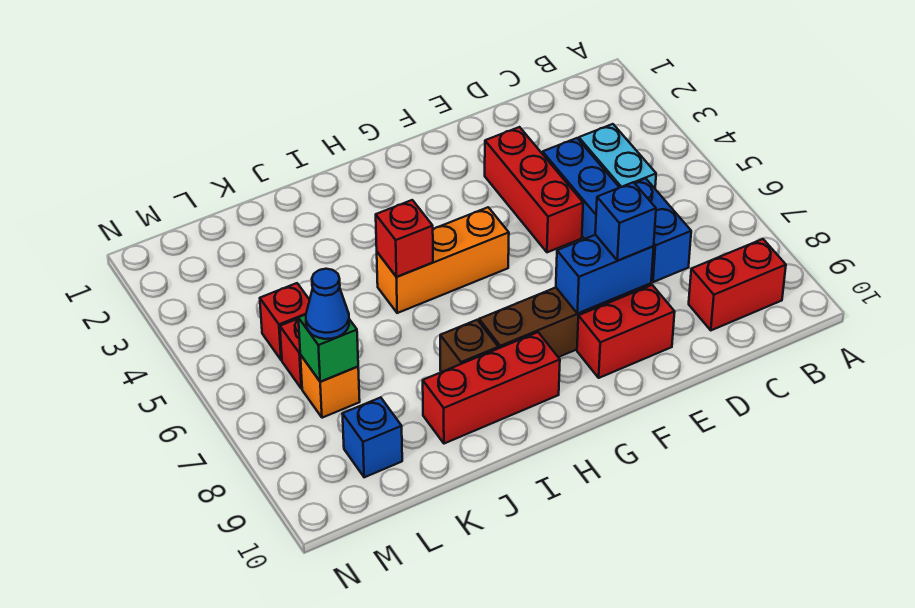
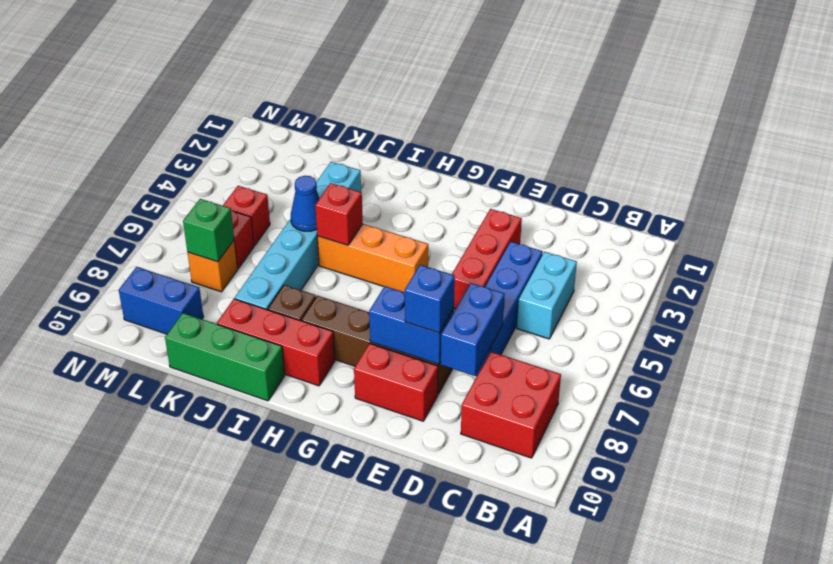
red 1x2 brick [689,239,786,330] -> red 2x2 brick [461,352,561,458]
none -> green 1x3 brick [165,313,285,401]
none -> cyan 1x6 brick [235,162,361,310]
blue 1x1 cone [306,269,349,339] -> blue 1x1 cone moved to [291,176,320,231]
blue 1x1 brick [343,397,402,477] -> blue 1x2 brick [119,267,203,334]

